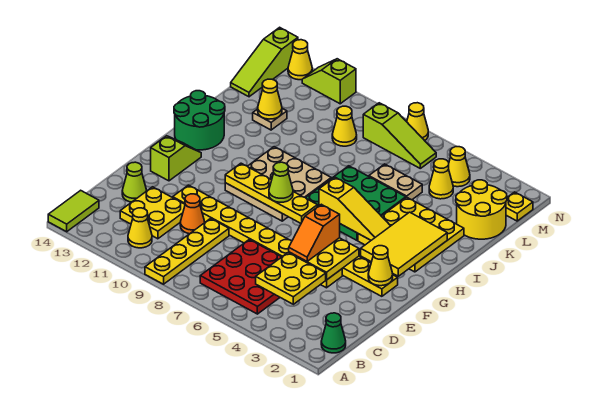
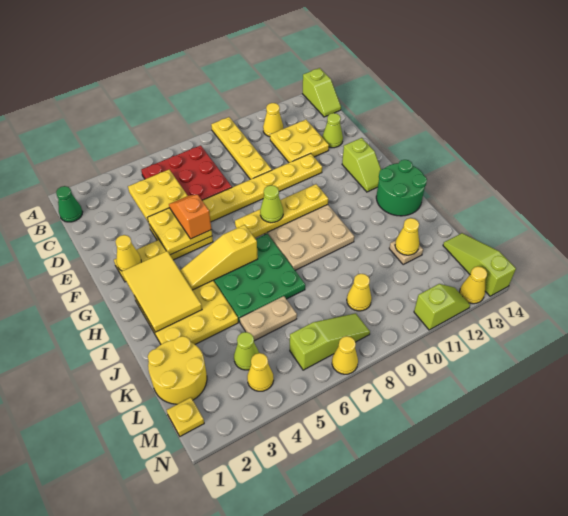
lime 1x2 tile [48,190,99,232] -> lime 1x2 slope [302,68,341,117]
orange 1x1 cone [180,194,205,234] -> none
yellow 1x1 cone [429,159,453,199] -> lime 1x1 cone [234,332,259,370]
lime 1x3 slope [363,103,436,168] -> lime 1x3 slope turned to [290,313,370,370]

